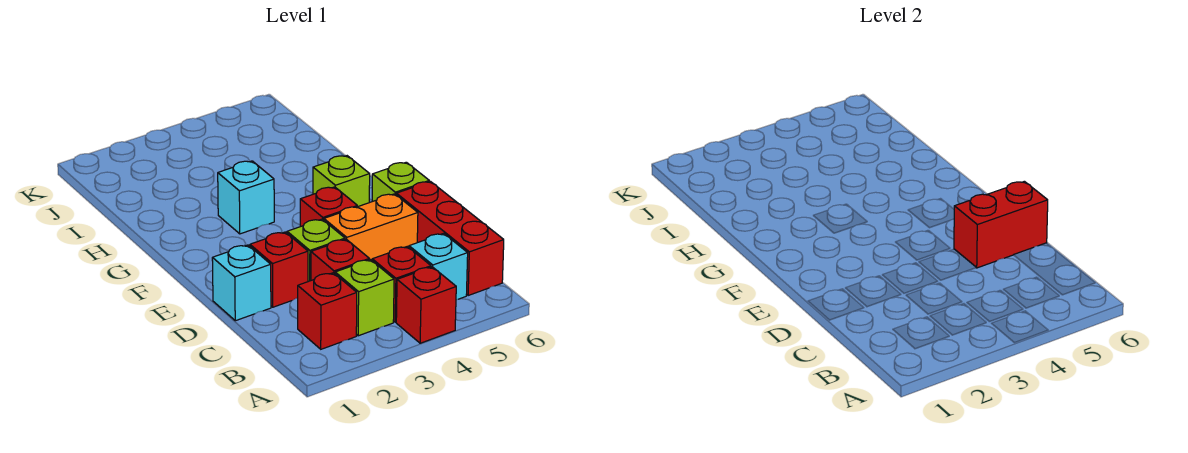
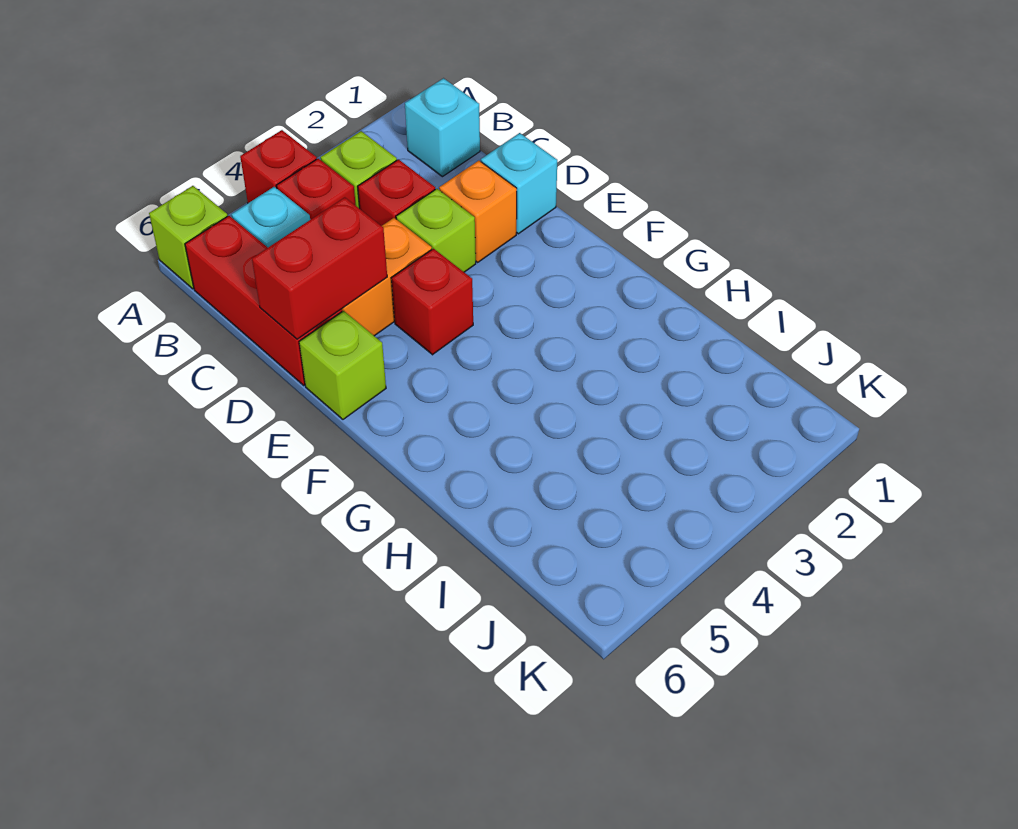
red 1x1 brick [298,273,357,349] -> none
red 1x1 brick [250,232,308,307] -> orange 1x1 brick [439,161,517,262]
lime 1x1 brick [313,156,370,207] -> lime 1x1 brick moved to [149,186,228,289]
cyan 1x1 brick [218,161,274,234] -> cyan 1x1 brick moved to [405,78,480,177]

